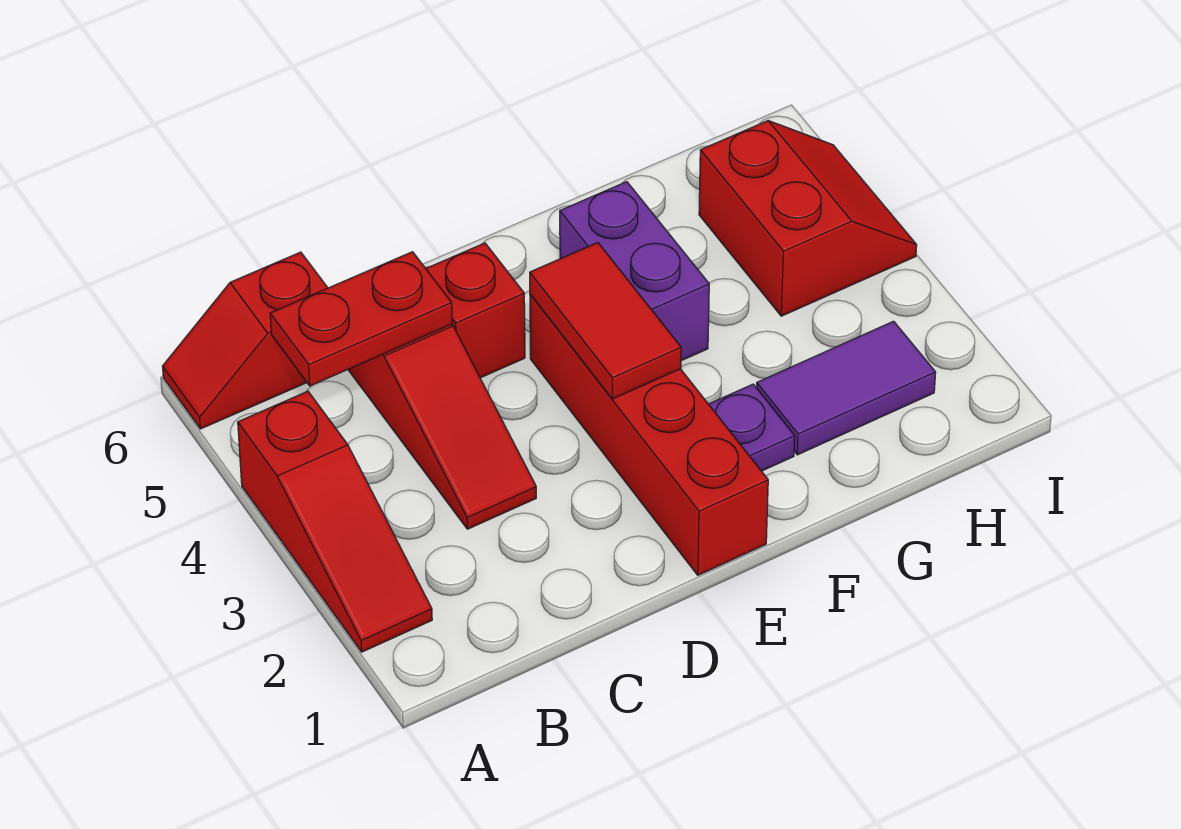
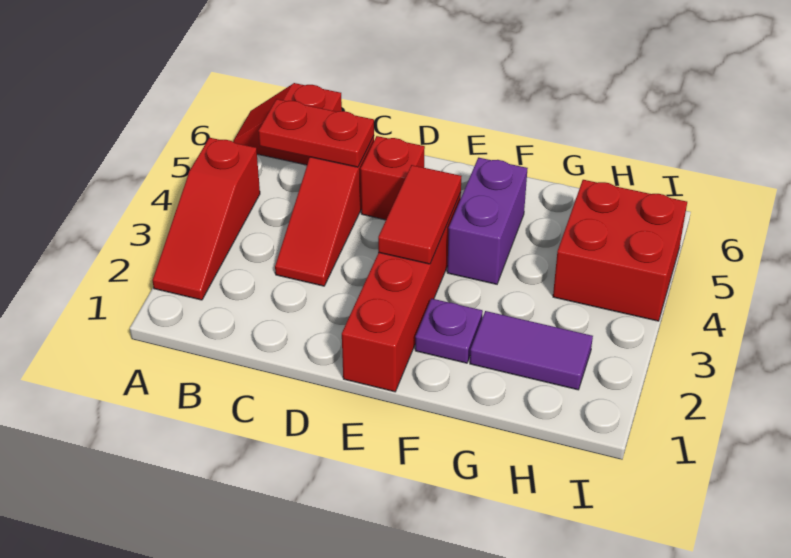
red 2x2 slope [699,121,917,316] -> red 2x2 brick [553,180,687,321]

